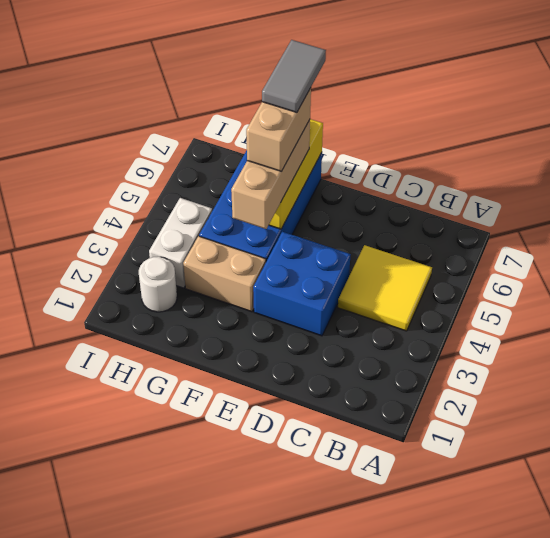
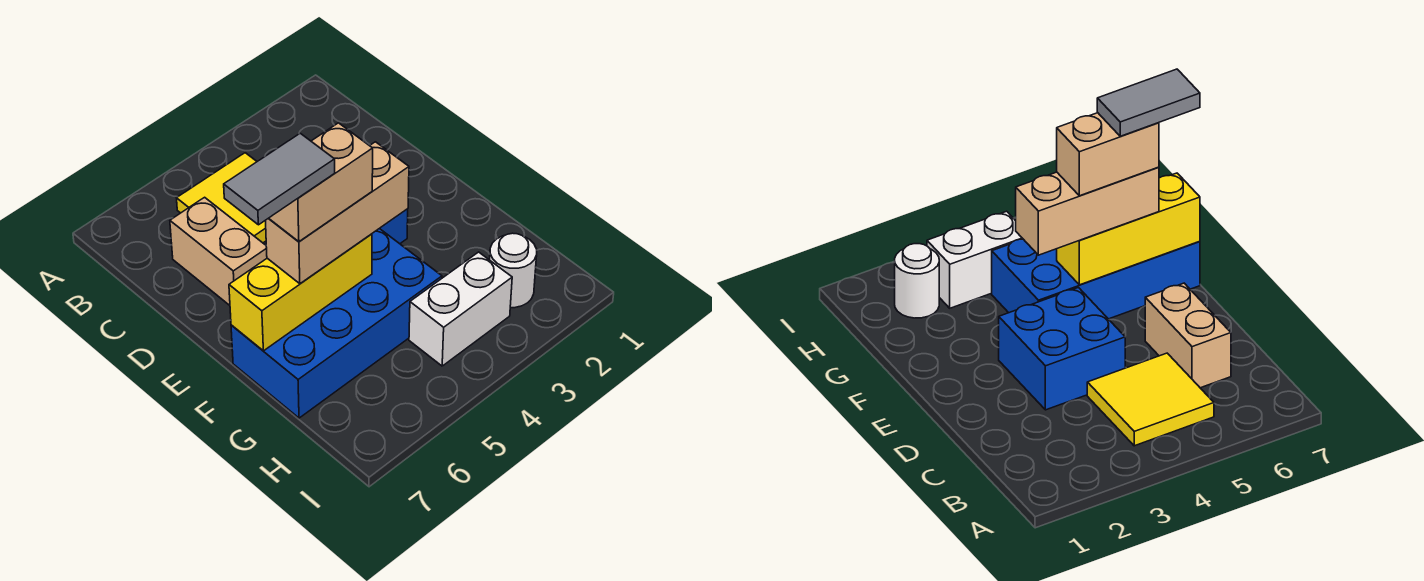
tan 1x2 brick [183,236,266,312] -> tan 1x2 brick moved to [170,197,267,305]

